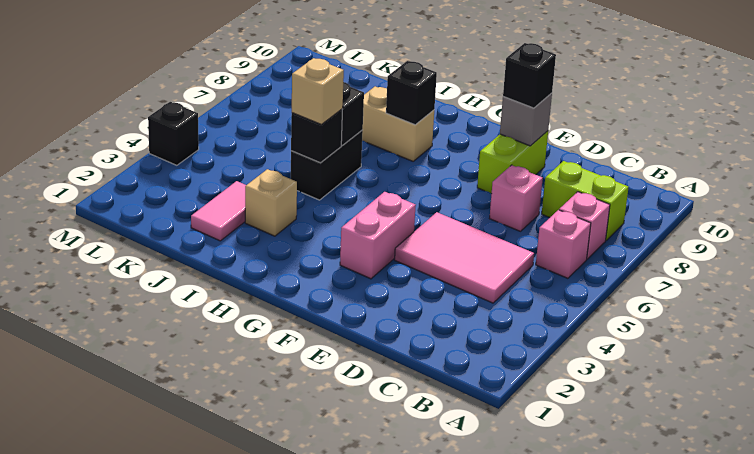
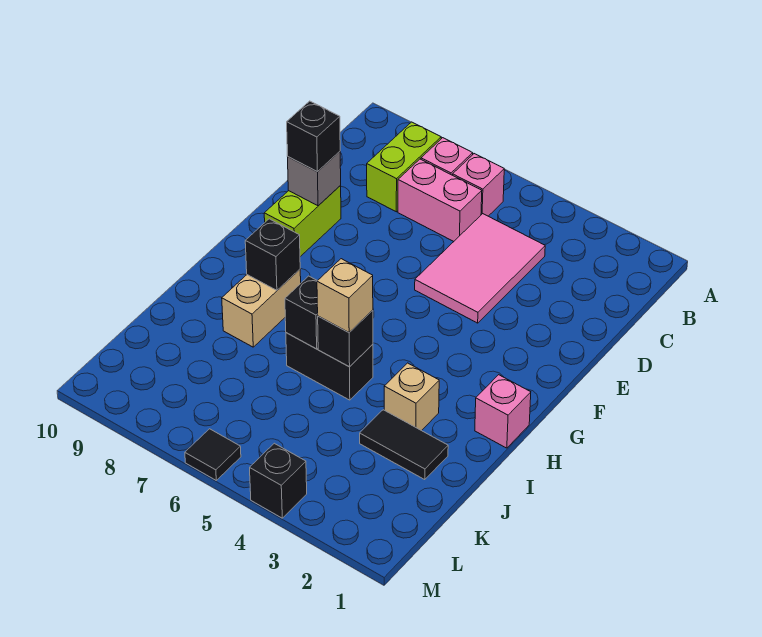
pink 1x1 brick [489,165,543,231] -> pink 1x1 brick moved to [475,375,531,448]
lime 1x2 brick [477,131,548,194] -> lime 1x2 brick turned to [264,186,341,257]
pink 1x2 brick [340,192,416,279] -> pink 1x2 brick moved to [398,159,482,241]
pink 1x2 tile [191,181,246,241] -> black 1x2 tile [360,410,448,480]
none -> black 1x1 tile [185,429,241,480]

